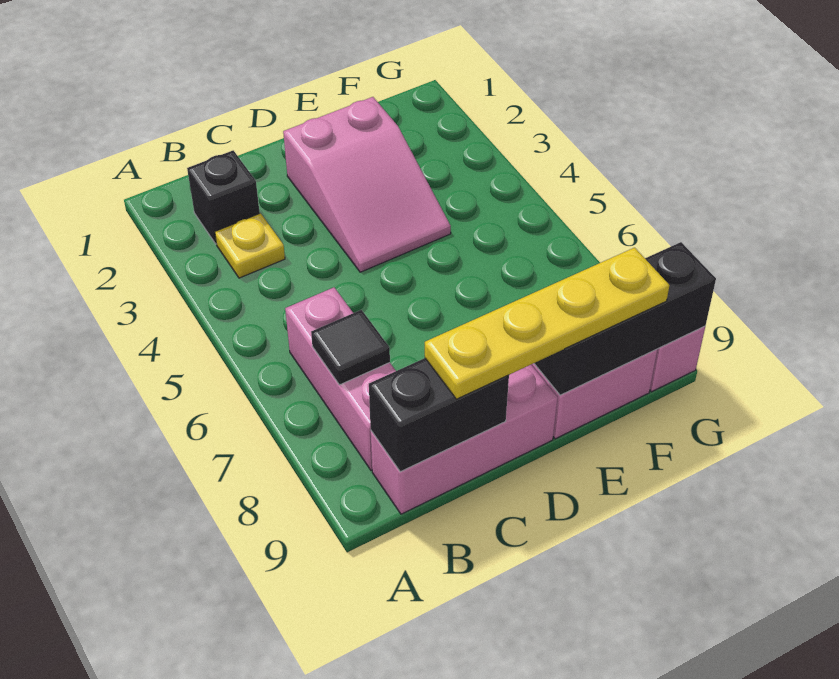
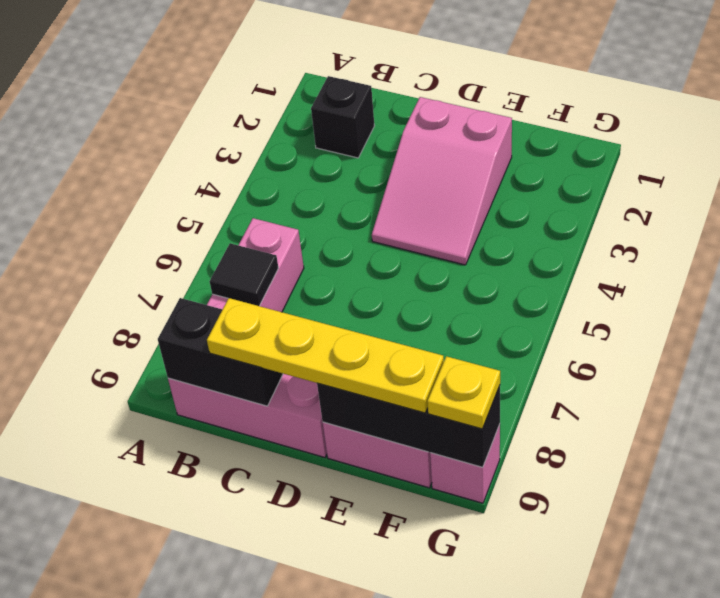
yellow 1x1 plate [215,213,285,278] -> yellow 1x1 plate moved to [427,356,500,429]

